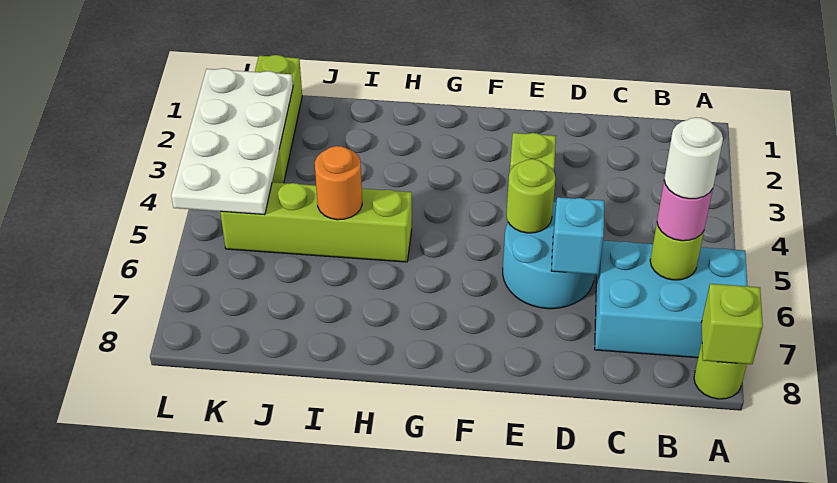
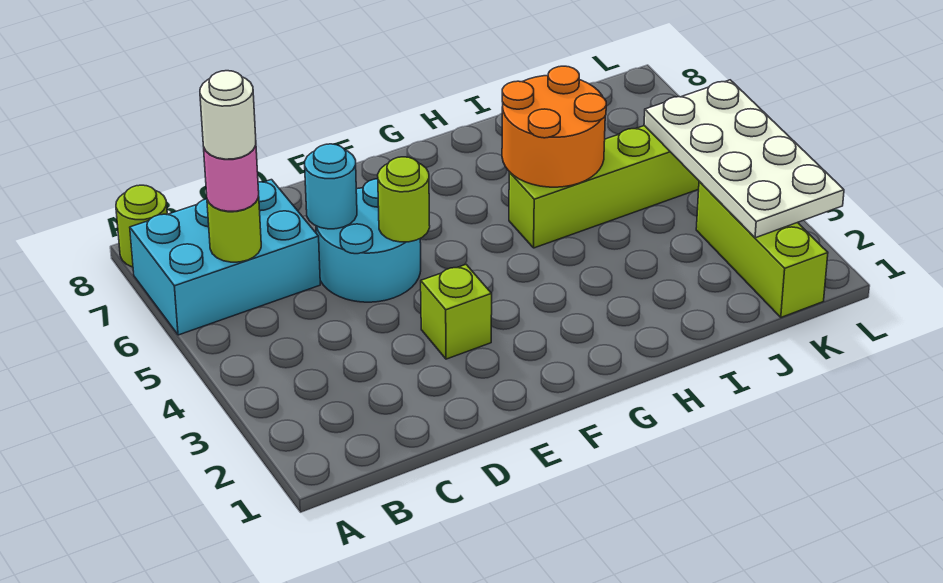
lime 1x1 brick [701,284,763,364] -> none
cyan 1x1 brick [551,197,604,275] -> cyan 1x1 round brick [305,144,357,229]
orange 1x1 round brick [315,146,362,220] -> orange 2x2 round brick [502,66,606,187]

